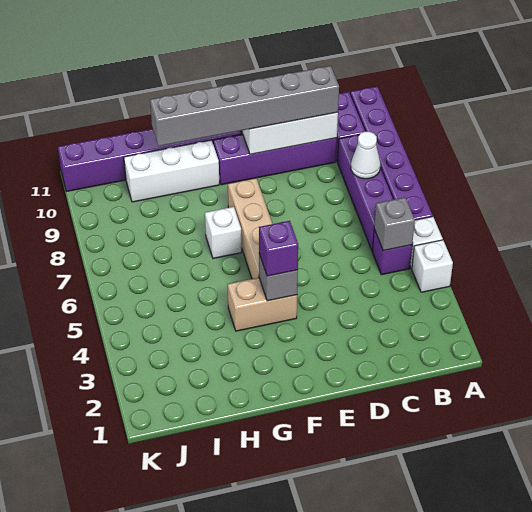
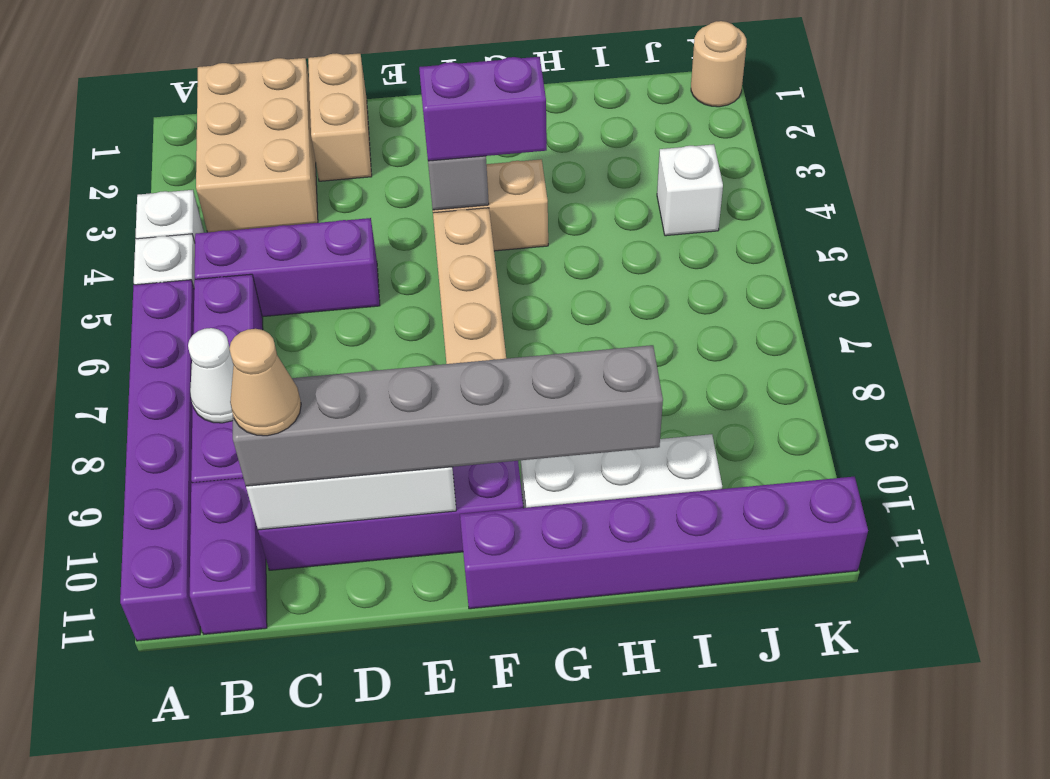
none -> tan 2x3 brick [196,58,318,232]
purple 1x1 brick [372,229,412,275] -> purple 1x3 brick [195,218,380,317]
grey 1x1 brick [374,198,415,251] -> none
none -> tan 1x1 cone [229,329,301,436]
none -> tan 1x2 brick [308,53,372,181]
purple 1x1 brick [259,221,298,276] -> purple 1x2 brick [419,57,547,161]
white 1x1 brick [205,207,242,258] -> white 1x1 brick moved to [657,144,723,236]
none -> tan 1x1 round brick [691,21,747,107]

